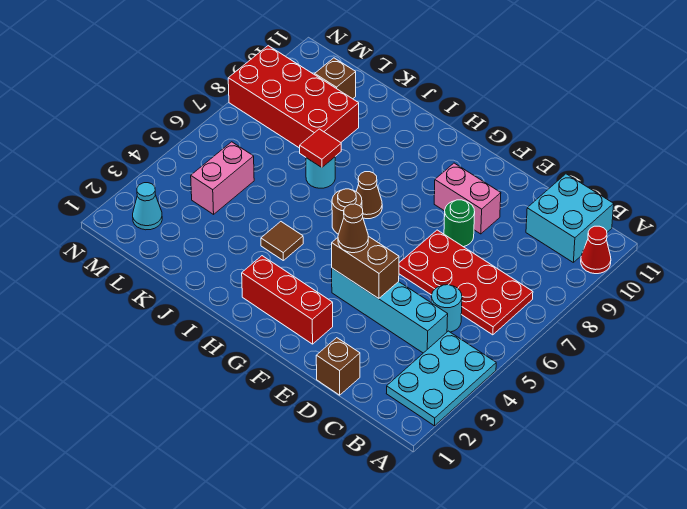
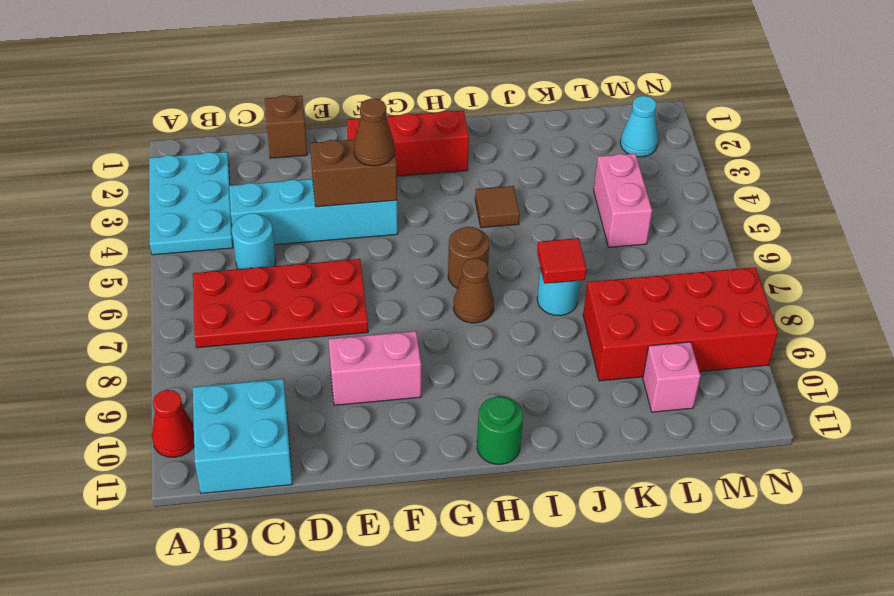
green 1x1 round brick [444,200,475,247] -> green 1x1 round brick moved to [477,396,523,464]
brown 1x1 brick [315,58,356,99] -> pink 1x1 brick [643,342,700,412]

